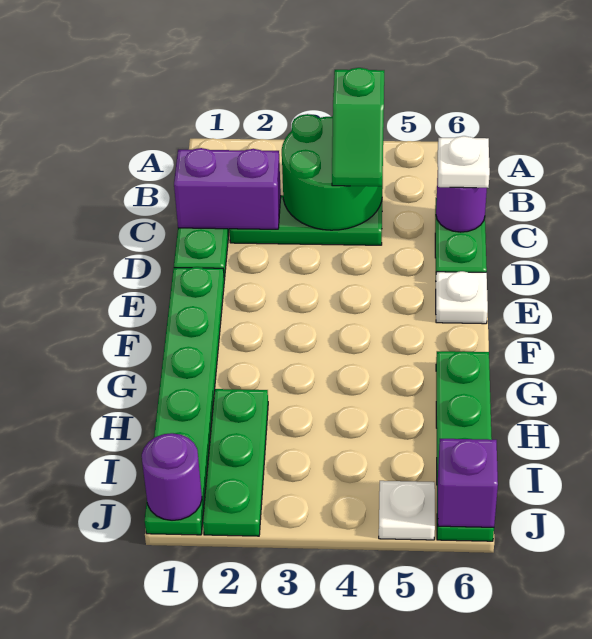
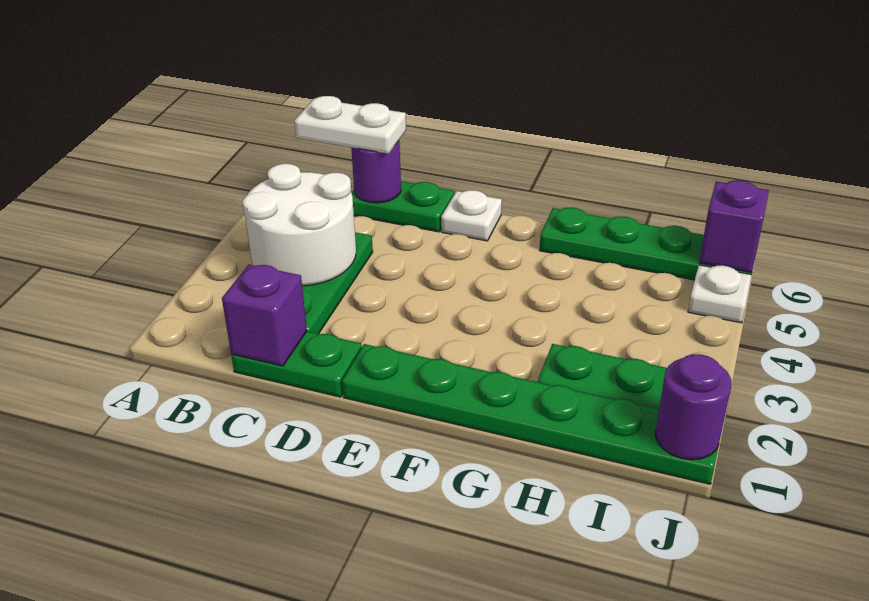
green 2x2 round brick [282,114,383,230] -> white 2x2 round brick [243,164,356,286]
green 1x2 slope [332,68,384,186] -> none
purple 1x2 brick [174,148,281,229] -> purple 1x1 brick [222,265,307,366]
white 1x1 plate [438,136,490,188] -> white 1x2 plate [294,96,406,154]

